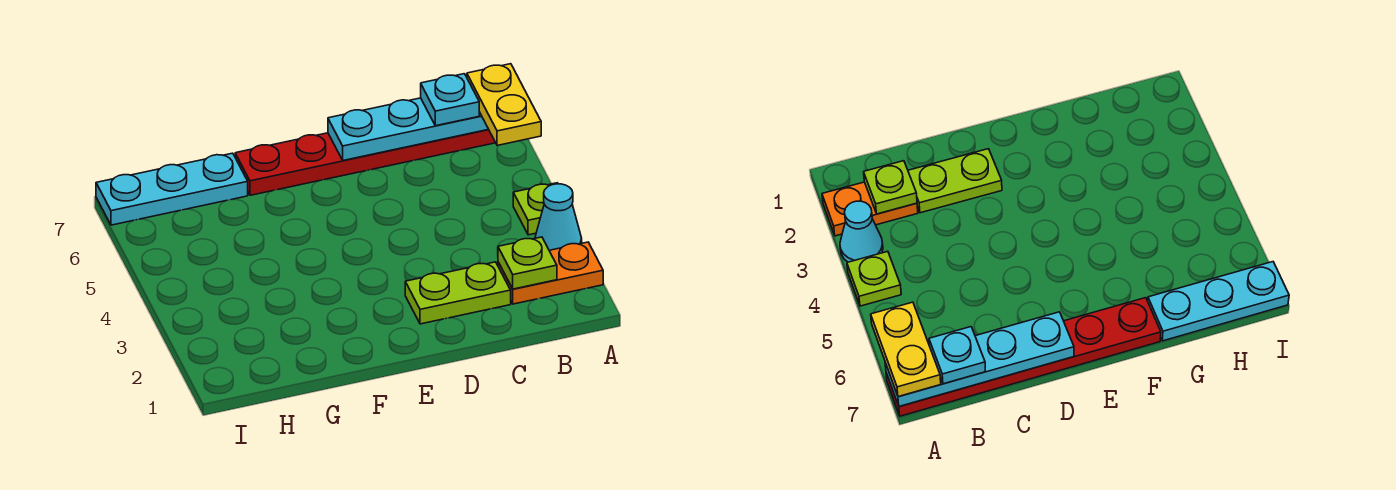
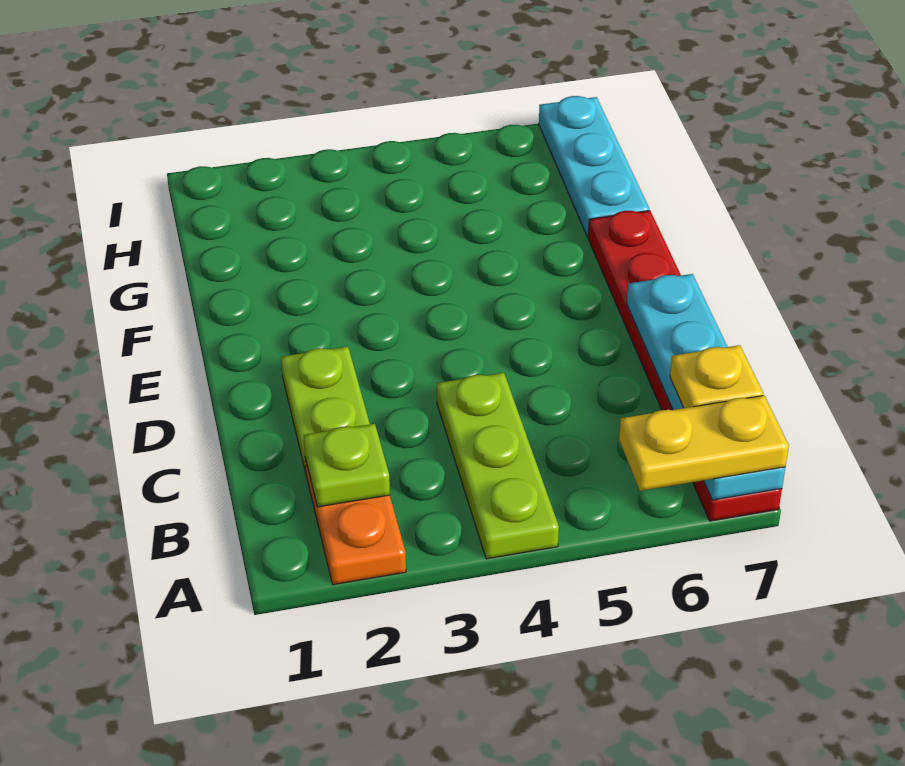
cyan 1x1 cone [535,184,582,250] -> none
lime 1x1 plate [513,183,558,235] -> lime 1x3 plate [437,373,559,559]
cyan 1x1 plate [421,74,479,126] -> yellow 1x1 plate [670,345,763,408]

